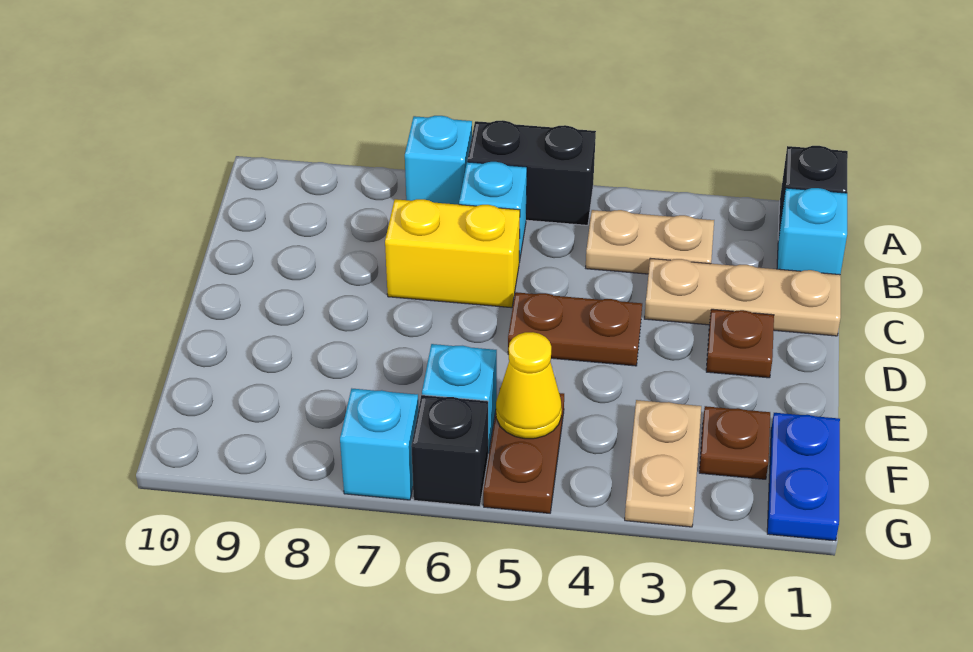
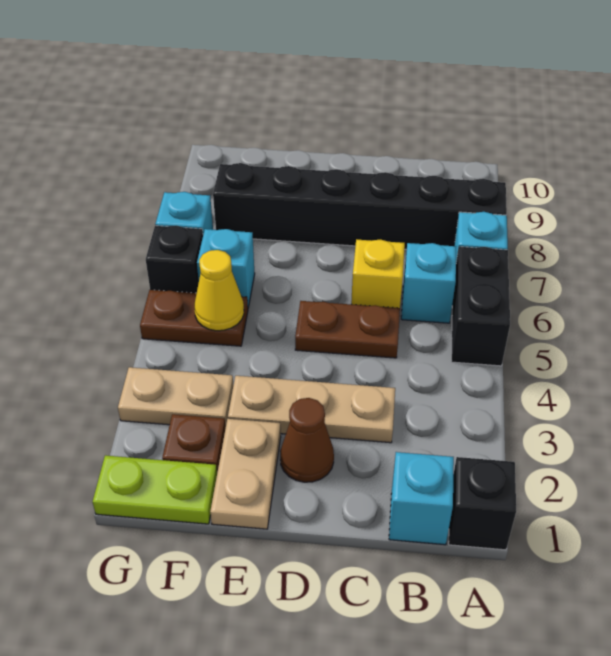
none -> black 1x6 brick [213,163,507,250]
tan 1x2 plate [586,210,714,274] -> tan 1x2 plate moved to [210,419,281,529]
tan 1x3 plate [644,258,841,336] -> tan 1x3 plate turned to [228,376,395,443]
yellow 1x2 brick [385,199,520,308] -> yellow 1x1 brick [351,239,405,308]
brown 1x1 plate [706,309,774,378] -> brown 1x1 cone [280,398,334,482]
brown 1x2 plate [508,292,642,366] -> brown 1x2 plate turned to [295,301,400,358]
blue 1x2 plate [767,413,840,541] -> lime 1x2 plate [93,455,217,524]

